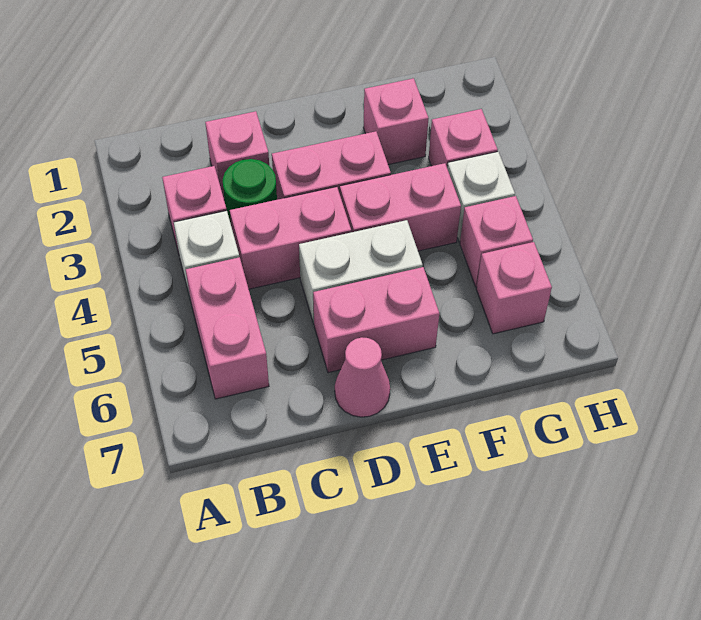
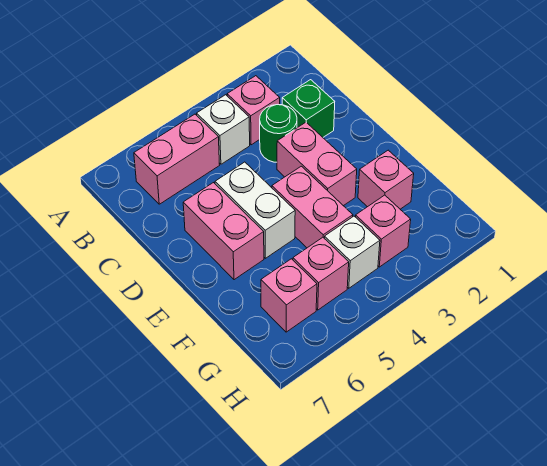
pink 1x1 brick [205,111,269,200] -> green 1x1 brick [282,80,335,137]
pink 1x2 brick [230,187,351,289] -> none
pink 1x1 cone [335,337,390,417] -> none

